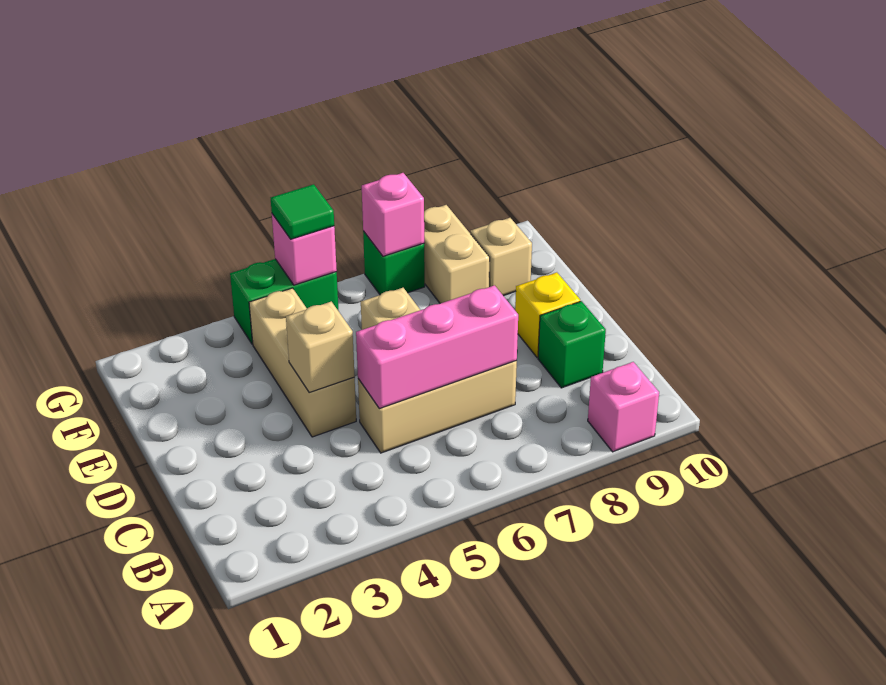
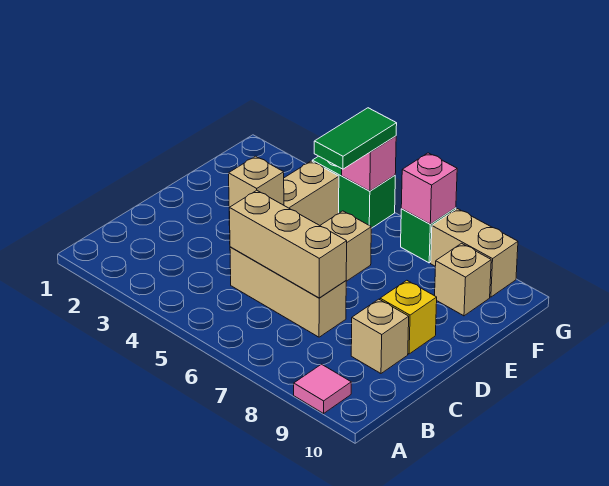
pink 1x1 brick [588,362,659,452] -> pink 1x1 tile [294,364,351,414]
pink 1x3 brick [356,285,518,409] -> tan 1x3 brick [229,190,347,298]
green 1x1 brick [538,301,606,388] -> tan 1x1 brick [351,299,409,373]
tan 1x2 brick [424,205,490,303] -> tan 1x2 brick turned to [431,209,518,297]
green 1x1 tile [271,184,334,239] -> green 1x2 tile [314,108,397,169]

